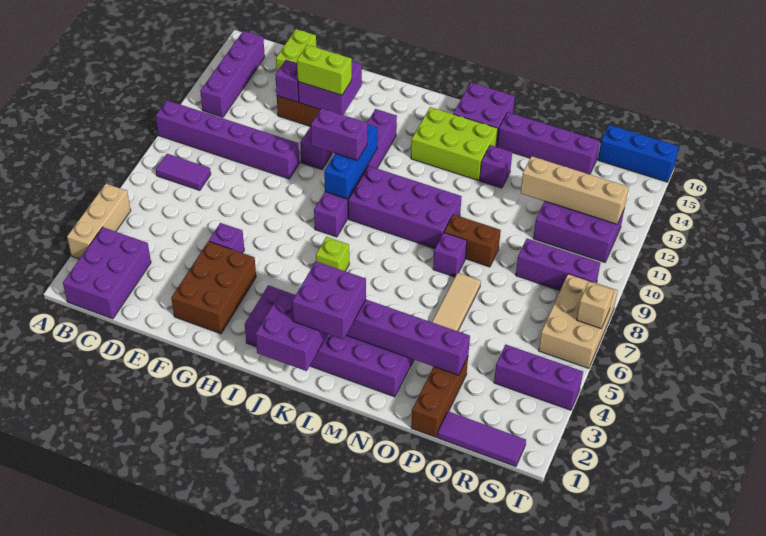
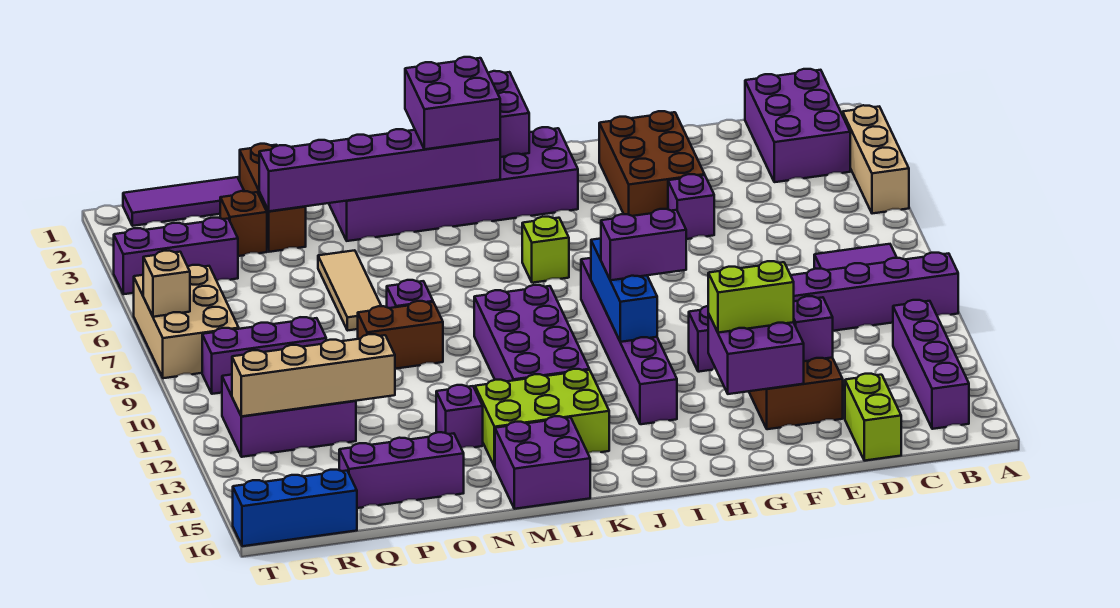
purple 2x4 brick [348,166,462,249] -> purple 2x4 brick turned to [474,285,589,381]
purple 1x4 brick [497,112,600,174] -> purple 1x3 brick [339,432,464,508]
none -> brown 1x1 brick [220,191,267,256]

